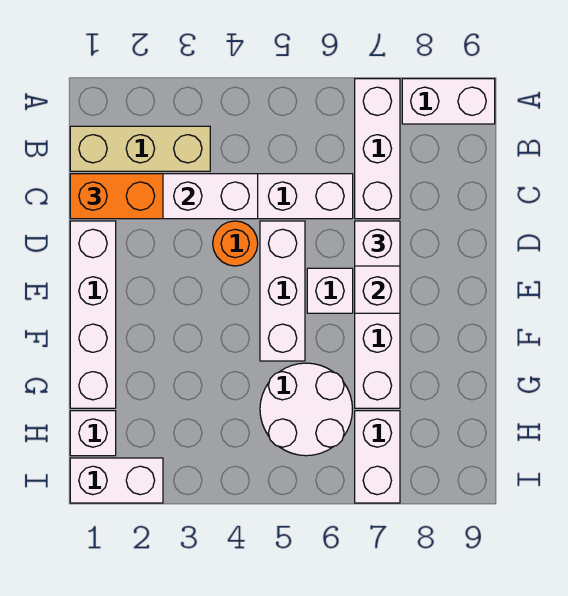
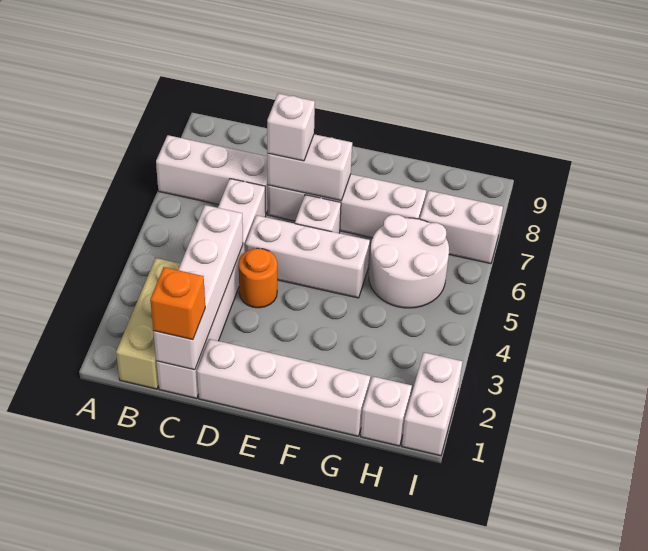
white 1x2 brick [402,79,495,124] -> none
orange 1x2 brick [70,174,163,219] -> orange 1x1 brick [150,267,205,340]

